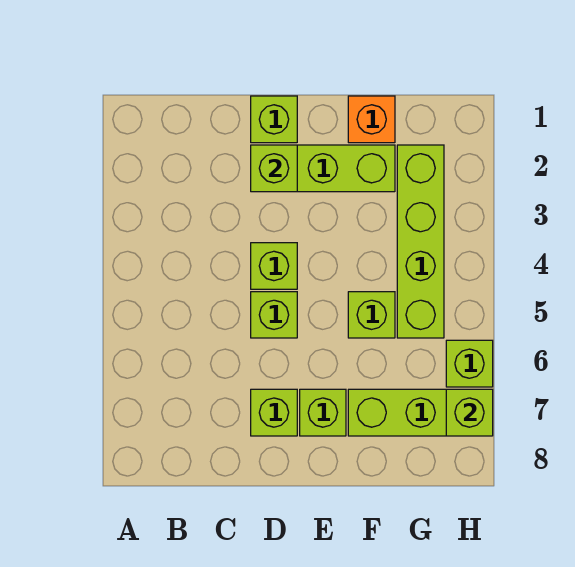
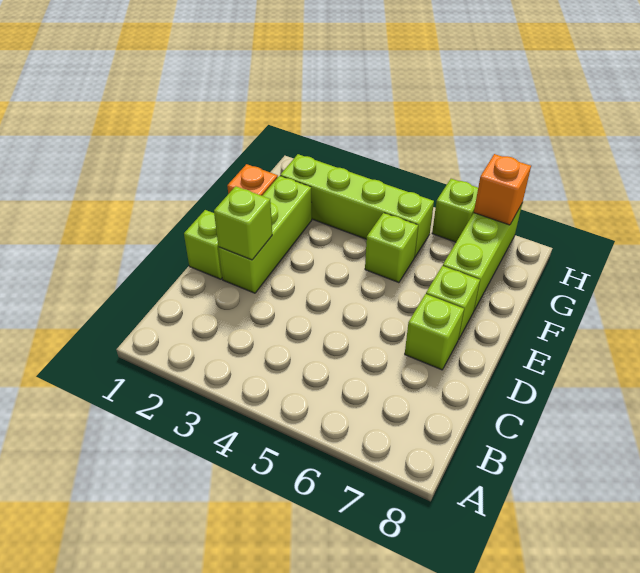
lime 1x1 brick [251,243,297,289] -> none
lime 1x1 brick [251,292,297,338] -> none
lime 1x1 brick [446,389,493,436] -> orange 1x1 brick [474,154,531,225]

